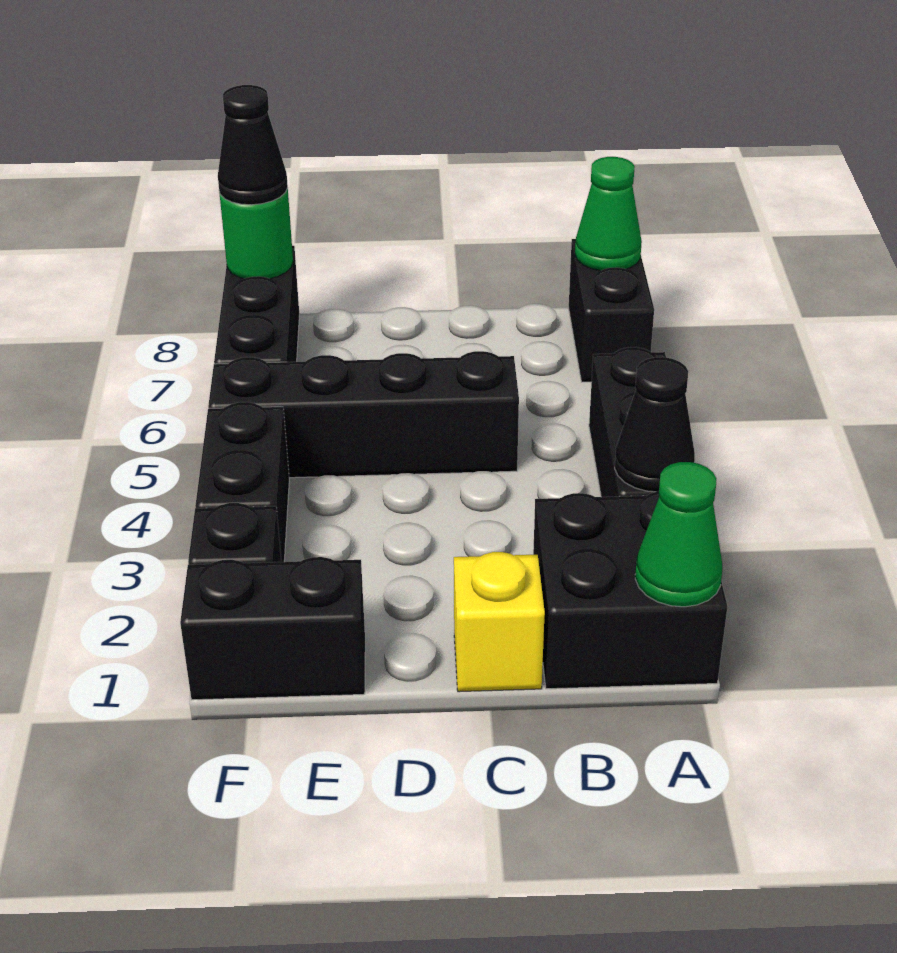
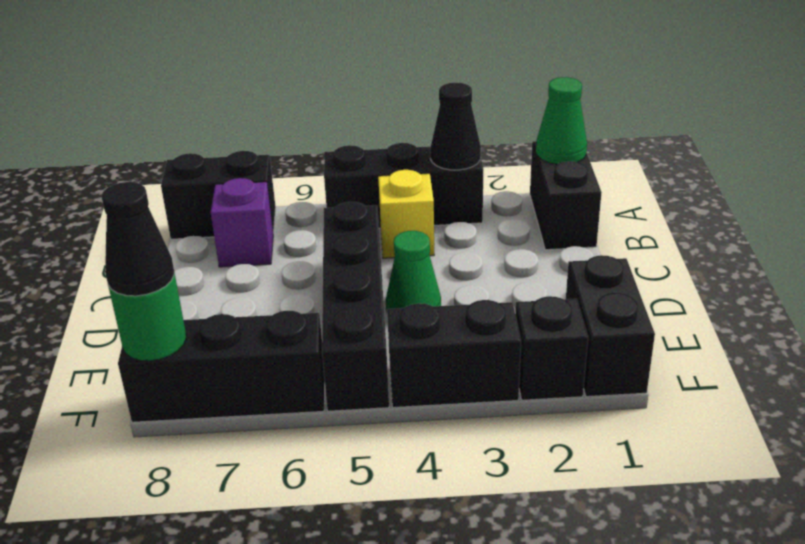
black 2x2 brick [533,491,727,689] -> black 1x2 brick [530,141,602,250]
green 1x1 cone [575,157,642,271] -> green 1x1 cone moved to [386,231,441,311]
none -> purple 1x1 brick [211,178,273,267]
yellow 1x1 brick [454,552,545,692] -> yellow 1x1 brick moved to [378,170,434,258]

